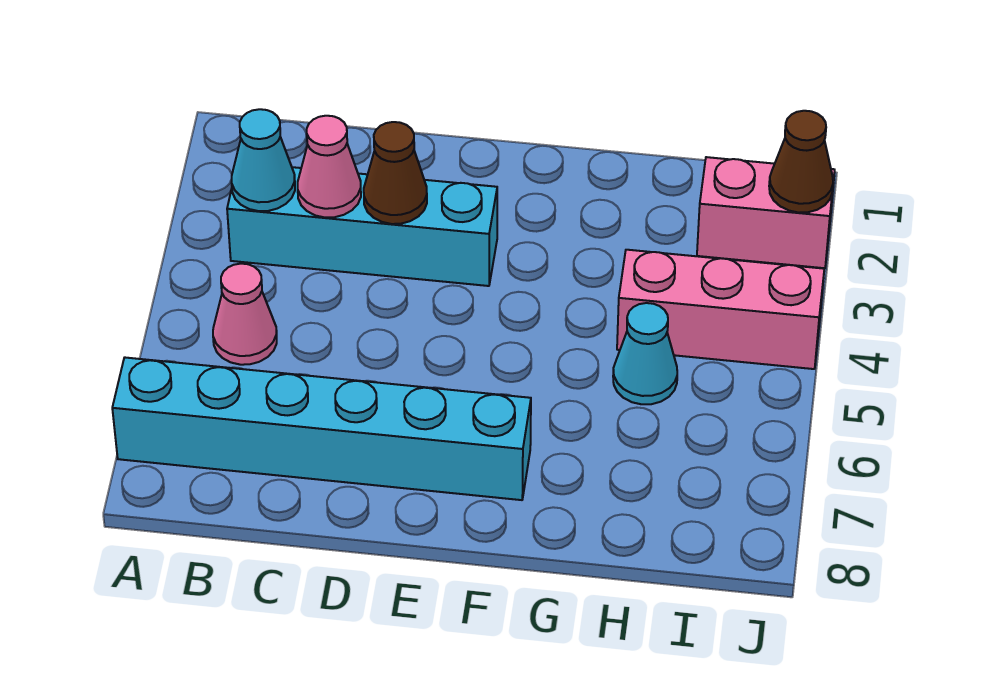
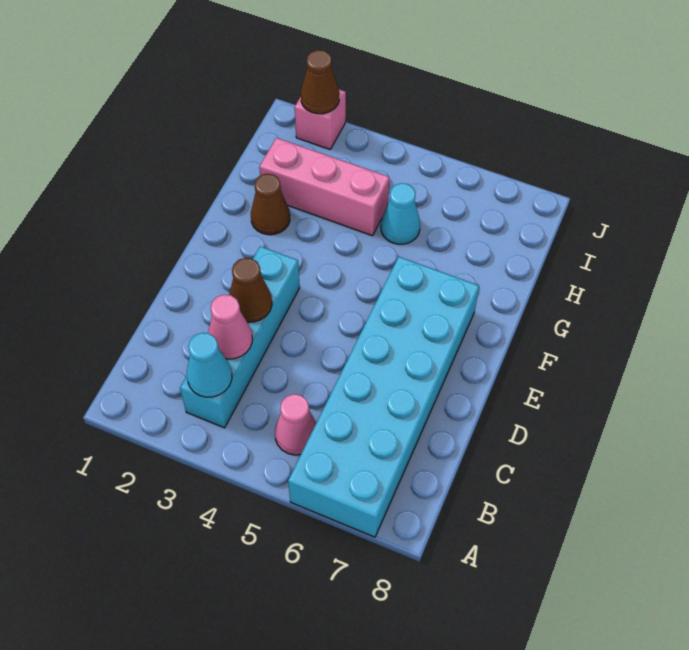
cyan 1x6 brick [112,358,531,500] -> cyan 2x6 brick [288,257,479,537]
none -> brown 1x1 cone [251,174,290,235]
pink 1x3 brick [617,250,824,369] -> pink 1x3 brick turned to [259,138,389,236]
pink 1x2 brick [697,157,835,268] -> pink 1x1 brick [295,90,346,149]

